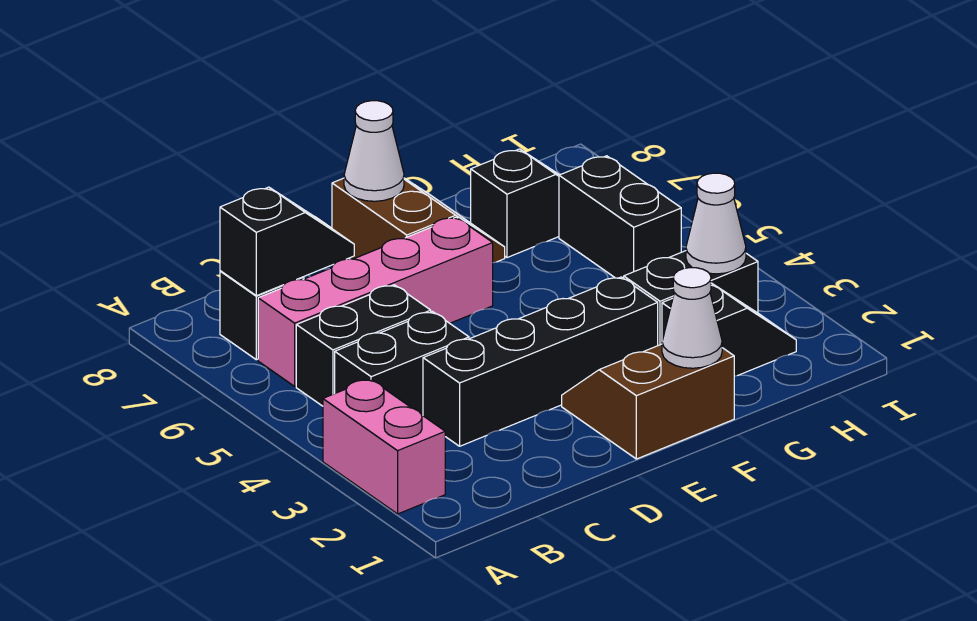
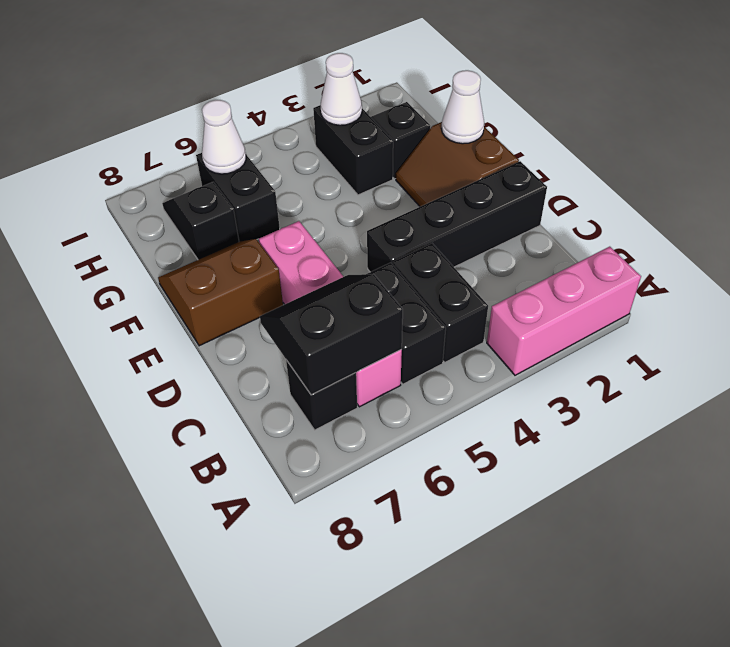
pink 1x2 brick [323,379,445,514] -> pink 1x3 brick [487,247,641,375]
black 1x2 slope [220,187,354,296] -> black 2x2 slope [260,274,403,395]
black 1x4 brick [423,277,658,446] -> black 1x4 brick turned to [367,161,547,272]
white 1x1 cone [344,101,404,201] -> white 1x1 cone moved to [202,100,246,174]
black 1x2 brick [559,156,681,278] -> black 1x2 brick turned to [196,153,280,242]

